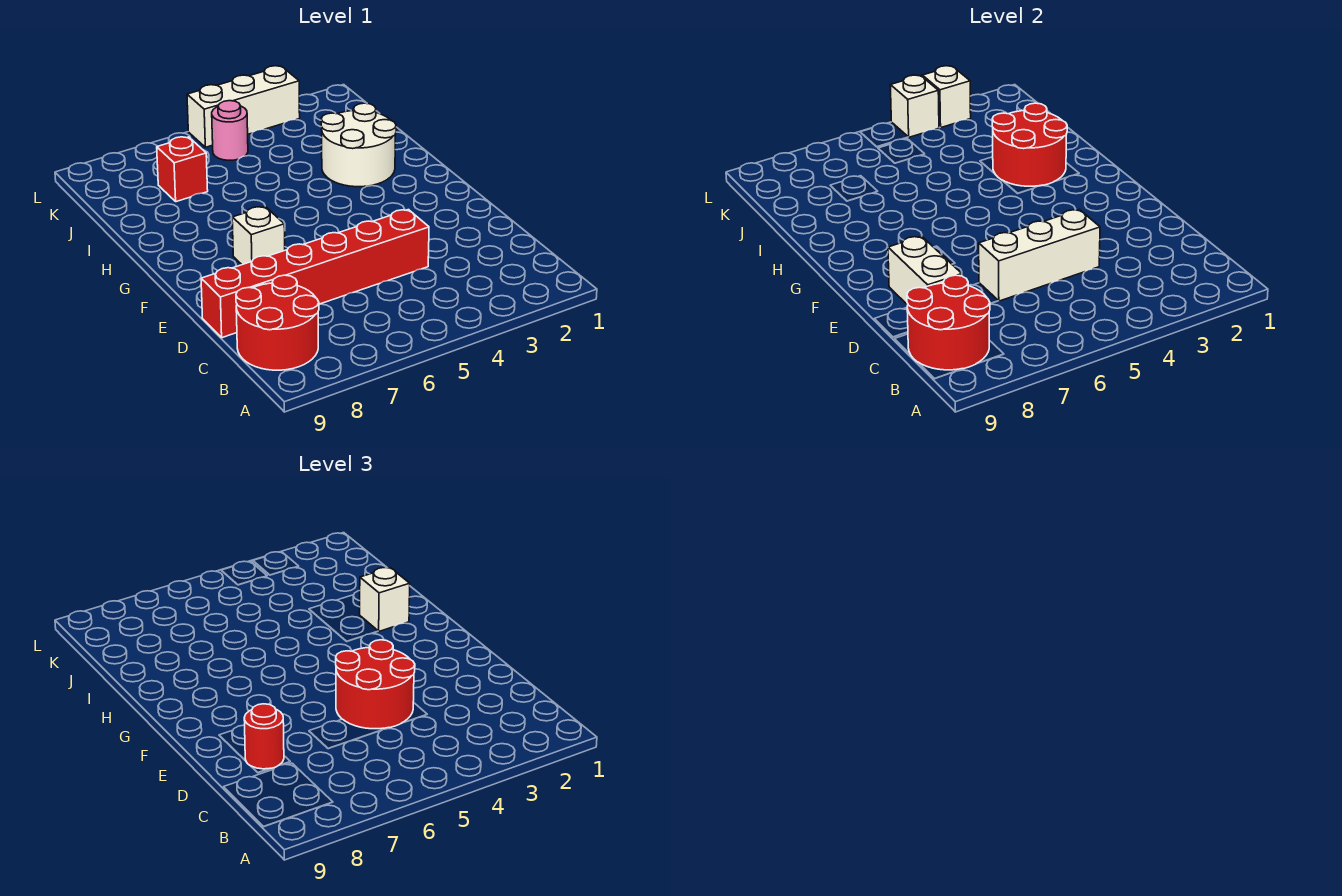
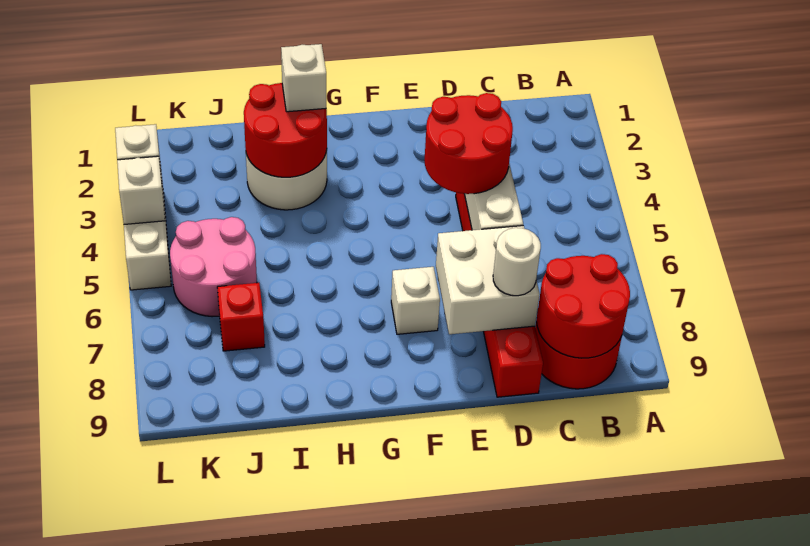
white 1x2 brick [888,236,962,305] -> white 2x2 brick [436,226,540,334]
red 1x1 round brick [244,704,284,769] -> white 1x1 round brick [493,228,541,296]
pink 1x1 round brick [212,101,248,160] -> pink 2x2 round brick [170,217,257,317]

